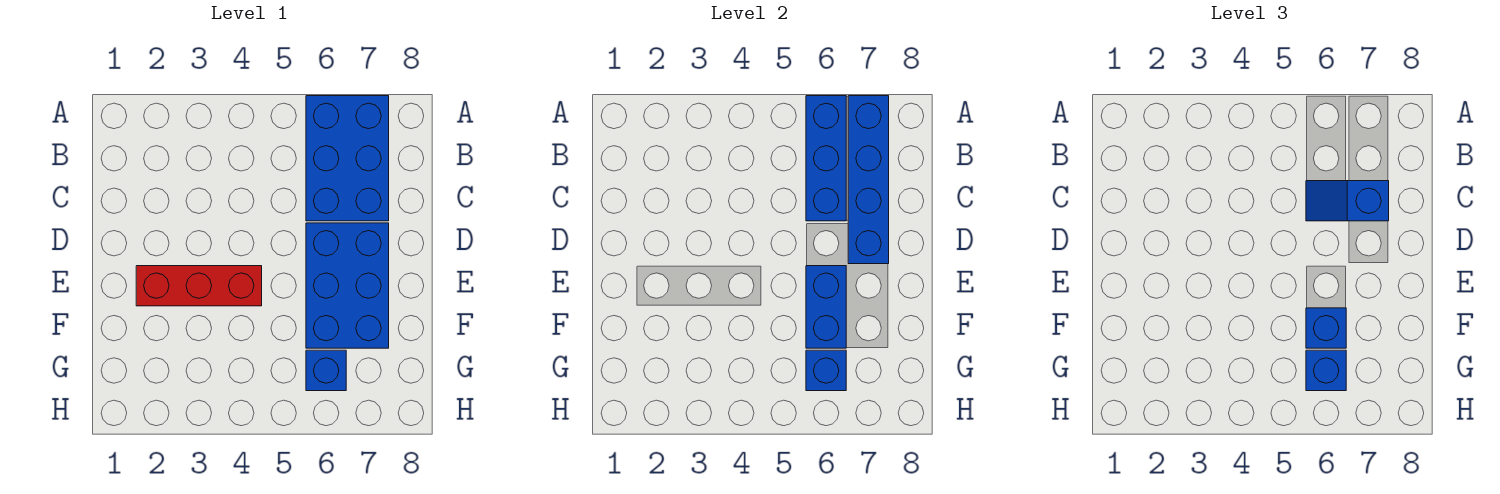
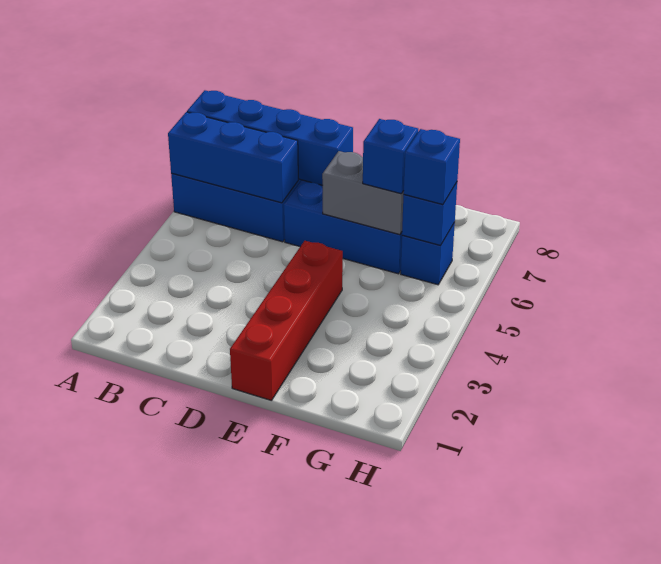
blue 1x2 slope [1306,181,1389,221] -> none
red 1x3 brick [136,266,262,306] -> red 1x4 brick [230,241,343,401]
blue 1x2 brick [806,266,846,348] -> grey 1x2 brick [322,151,404,235]

